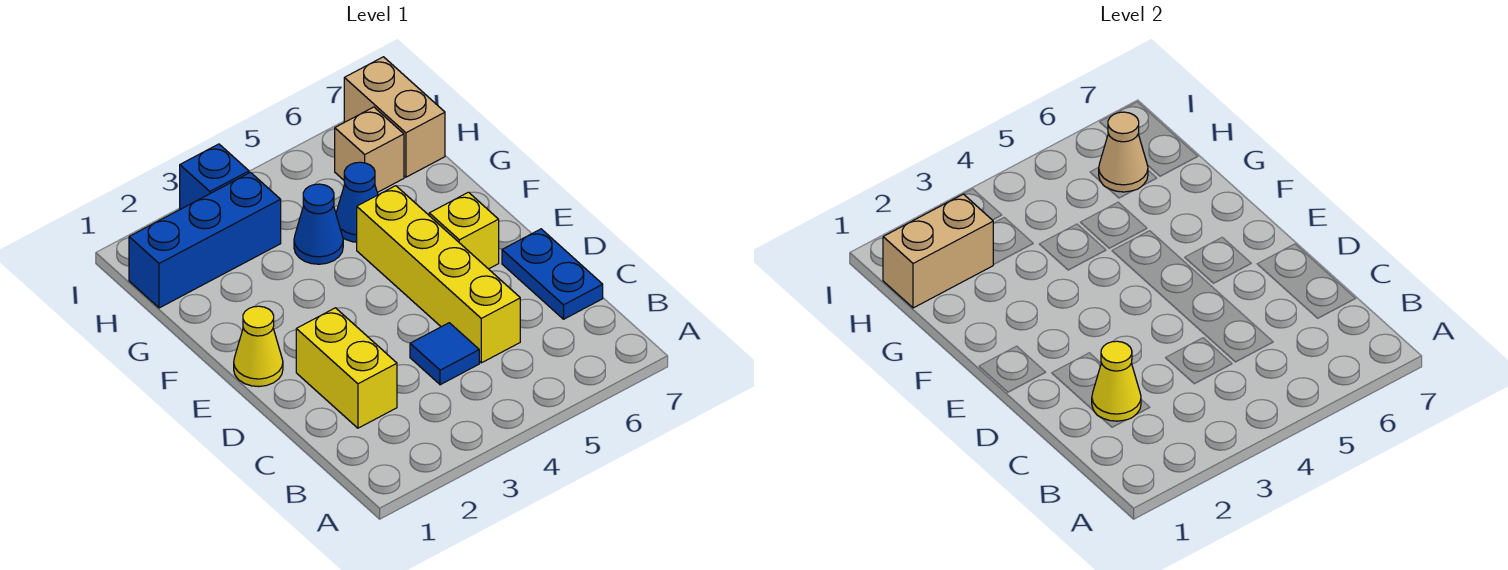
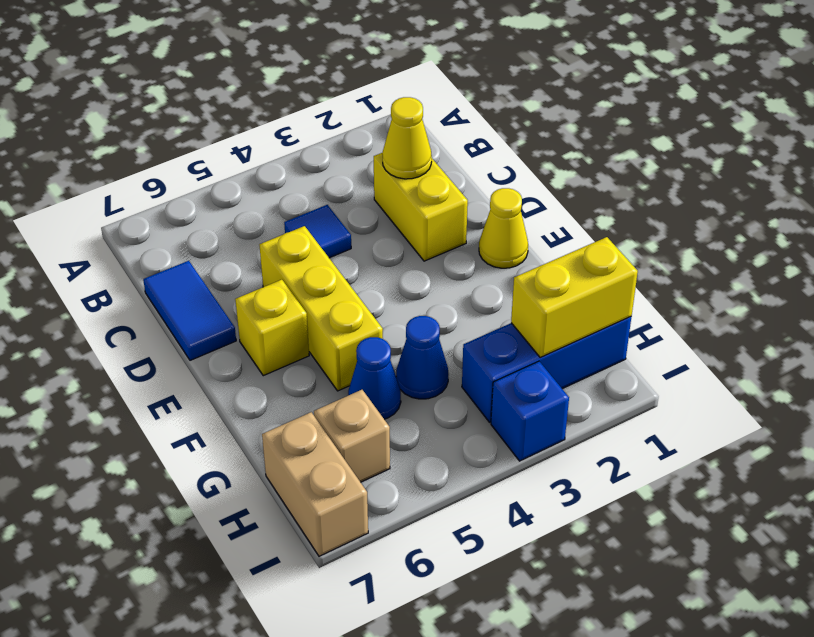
yellow 1x4 brick [357,186,520,363] -> yellow 1x3 brick [260,226,383,391]
blue 1x2 plate [502,229,603,319] -> blue 1x2 tile [143,261,236,360]
tan 1x2 brick [883,194,993,308] -> yellow 1x2 brick [511,237,638,358]
tan 1x1 cone [1099,112,1148,192] -> none

